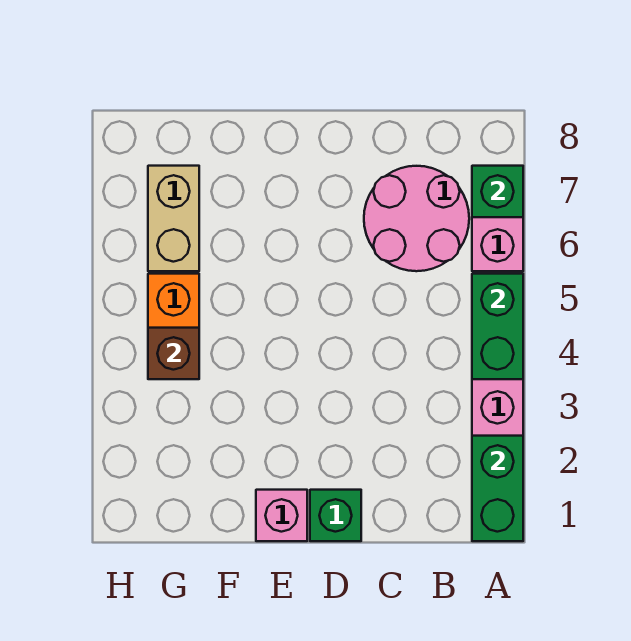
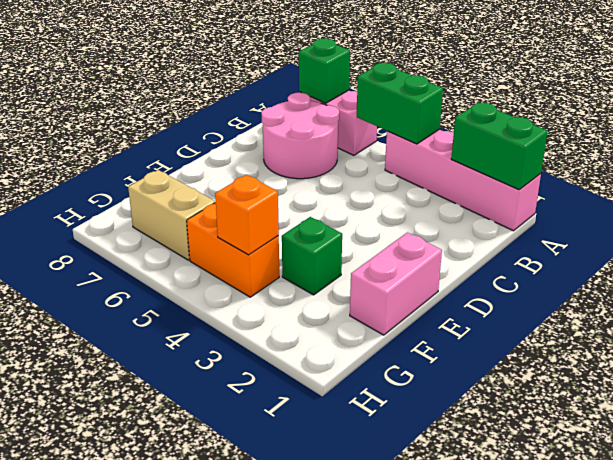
green 1x1 brick [310,490,361,541] -> green 1x1 brick moved to [282,217,342,295]
pink 1x1 brick [256,490,307,541] -> pink 1x2 brick [350,232,442,335]
brown 1x1 brick [148,328,199,379] -> orange 1x1 brick [215,175,279,255]

